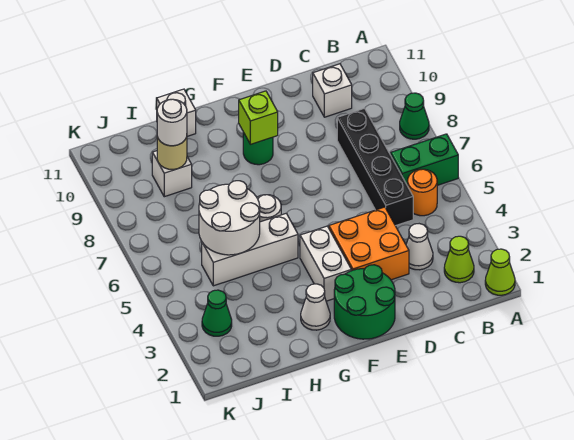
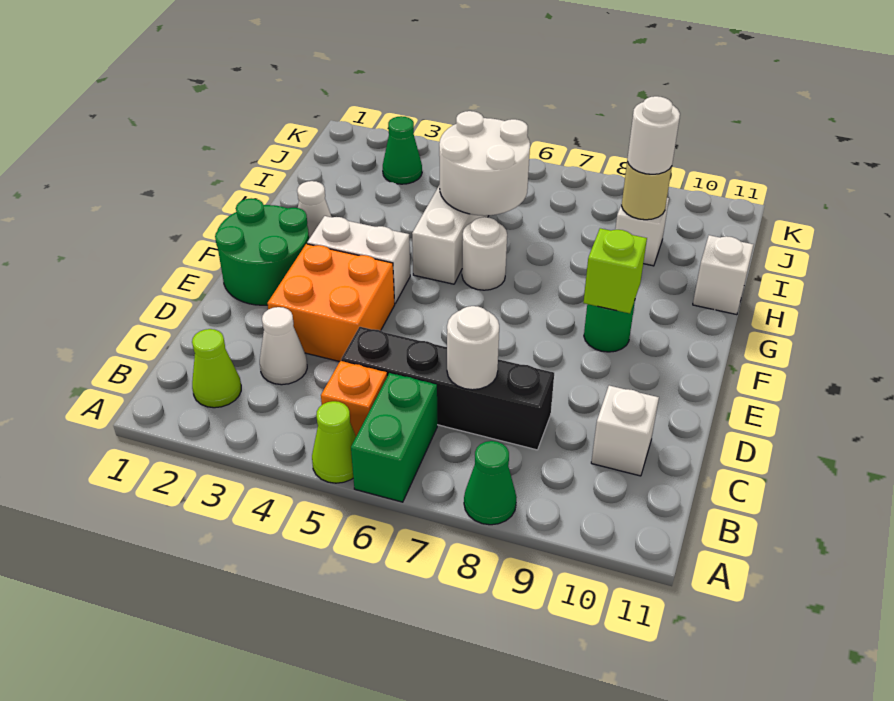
lime 1x1 cone [485,249,515,295] -> lime 1x1 cone moved to [312,401,356,483]
orange 1x1 round brick [408,169,437,216] -> orange 1x1 brick [321,361,387,436]
none -> white 1x1 round brick [447,306,499,390]

